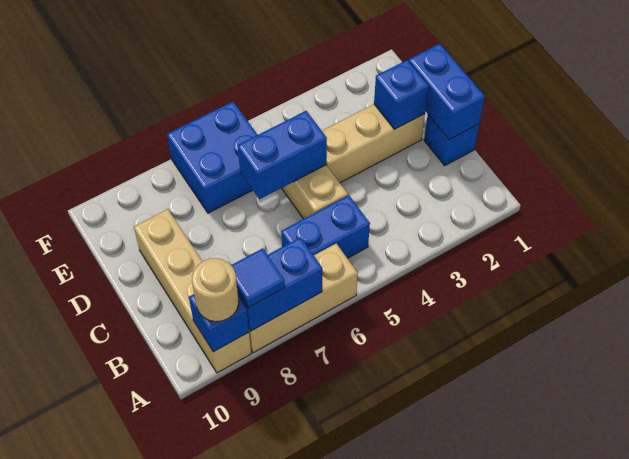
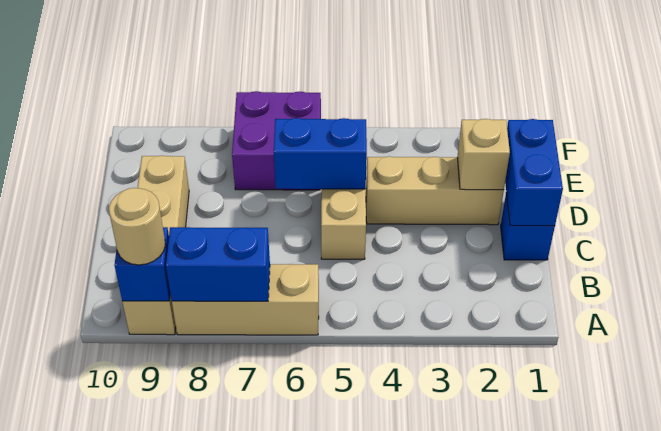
blue 1x1 tile [231,248,285,308] -> none
blue 1x2 brick [281,195,370,258] -> none
blue 1x1 brick [374,60,429,129] -> tan 1x1 brick [457,119,510,190]
blue 2x2 brick [167,101,258,213] -> purple 2x2 brick [232,91,321,190]

